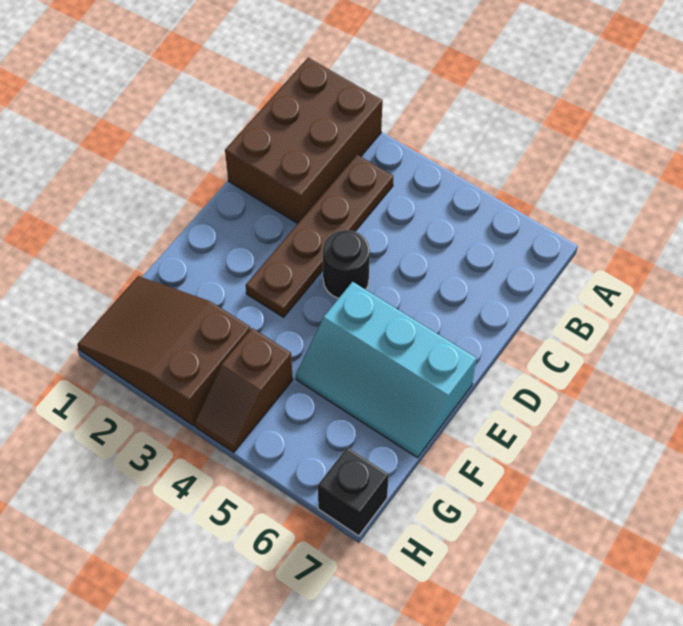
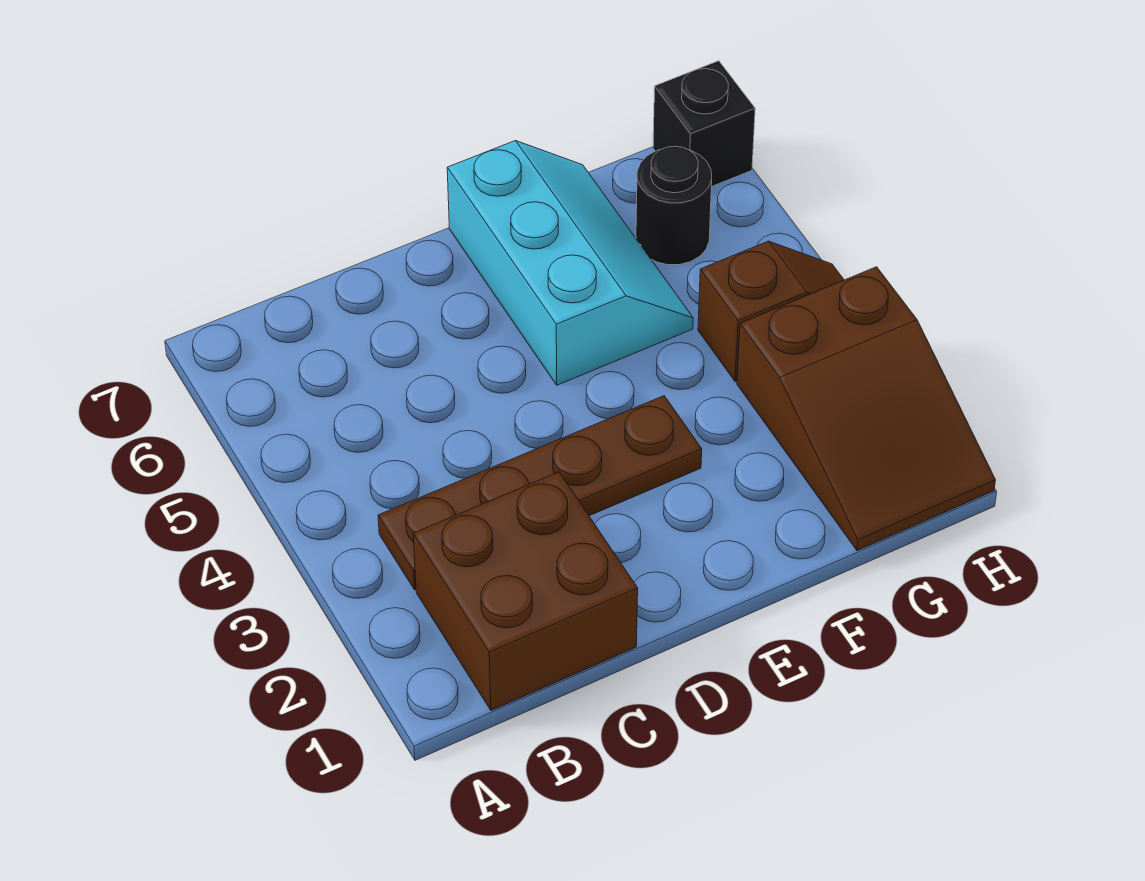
brown 2x3 brick [225,58,382,223] -> brown 2x2 brick [413,472,638,711]
black 1x1 round brick [323,230,370,298] -> black 1x1 round brick moved to [636,146,712,265]

